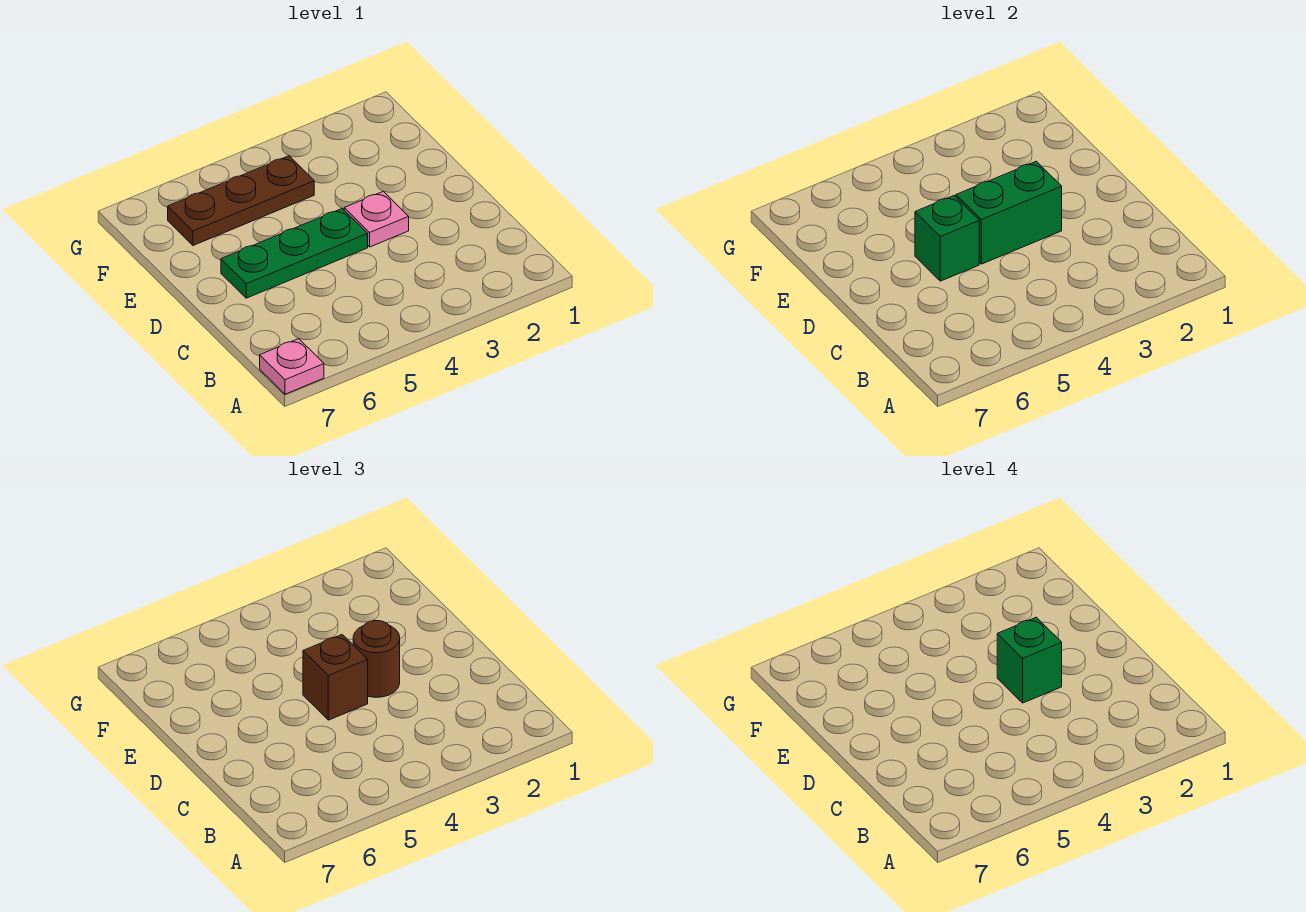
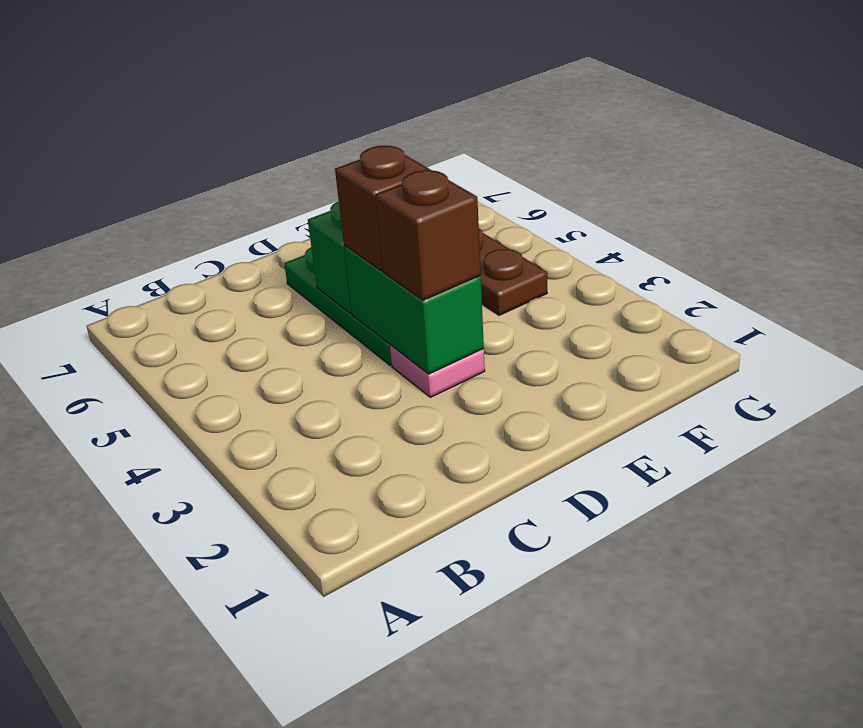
pink 1x1 plate [260,339,324,394] -> none
brown 1x1 round brick [353,621,400,697] -> brown 1x1 brick [375,170,481,300]
green 1x1 brick [997,617,1062,703] -> none

